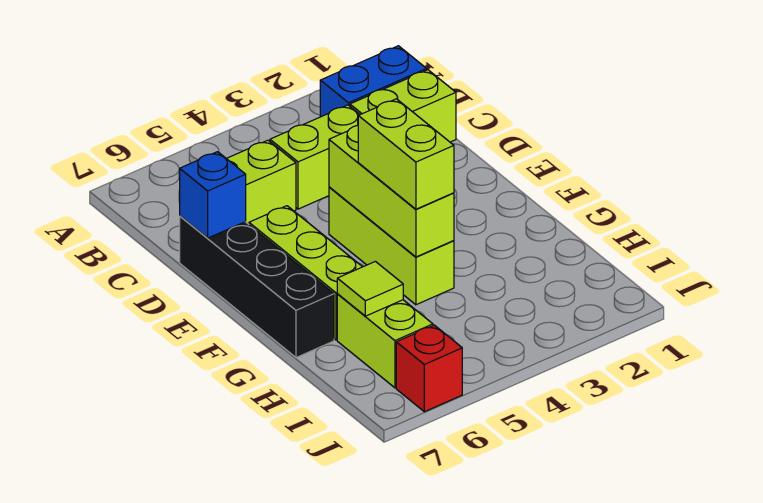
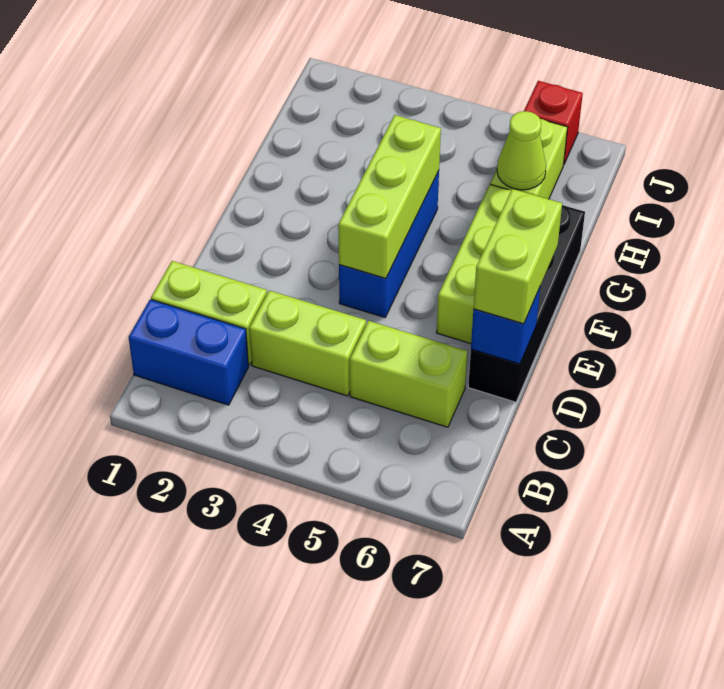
lime 1x3 brick [329,187,454,305] -> blue 1x3 brick [339,171,439,317]
lime 1x2 brick [358,99,454,209] -> lime 1x2 brick moved to [474,189,562,324]
lime 1x1 tile [337,261,403,316] -> lime 1x1 cone [497,111,546,190]

